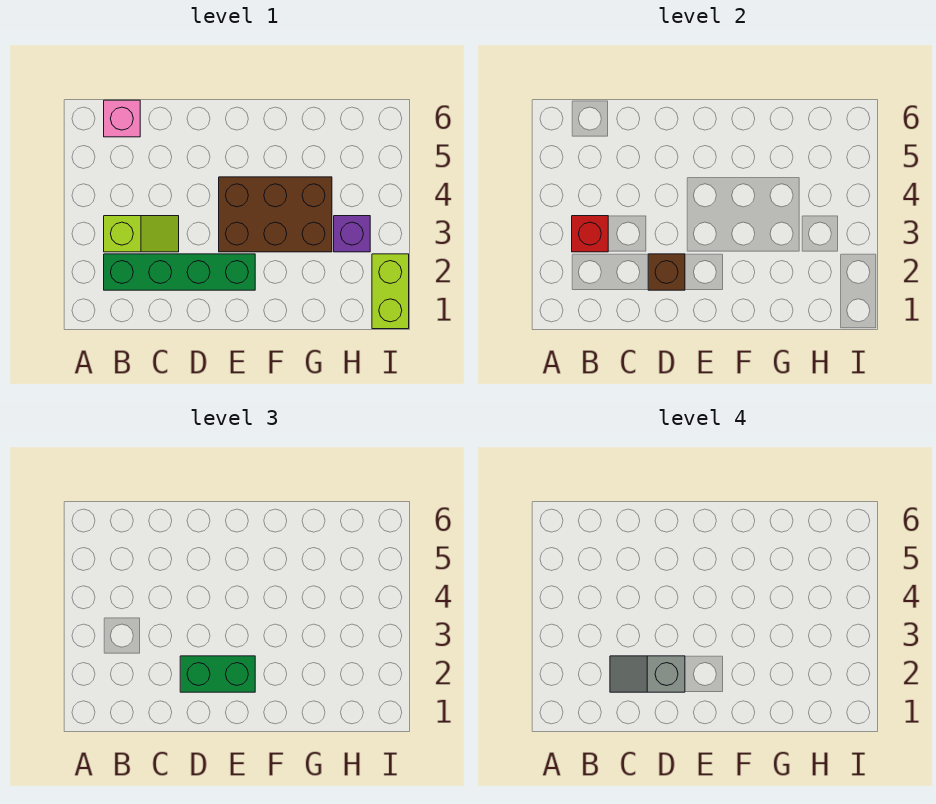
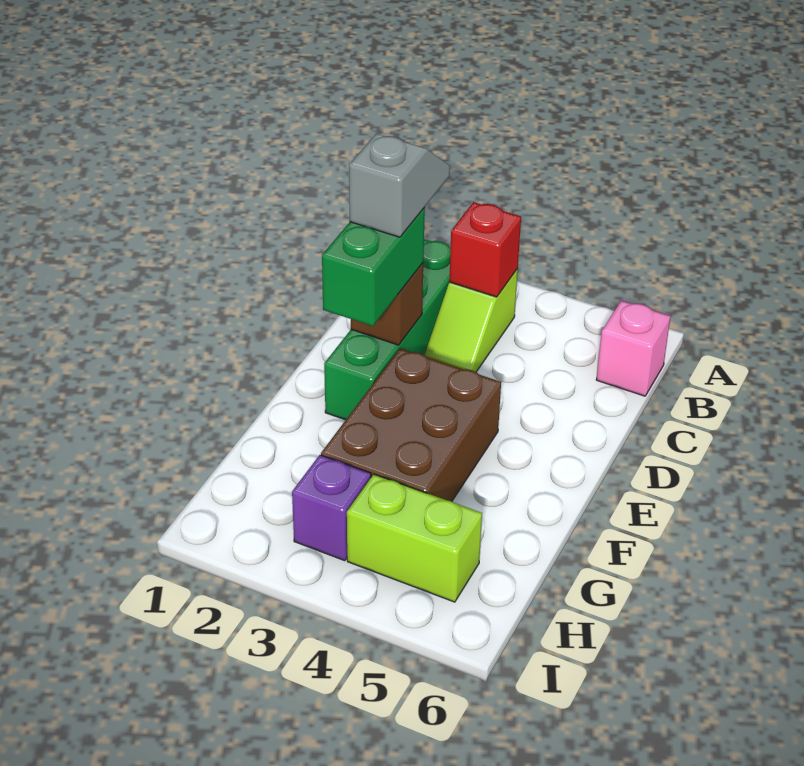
lime 1x2 brick [372,254,409,329] -> lime 1x2 brick moved to [347,474,482,602]

